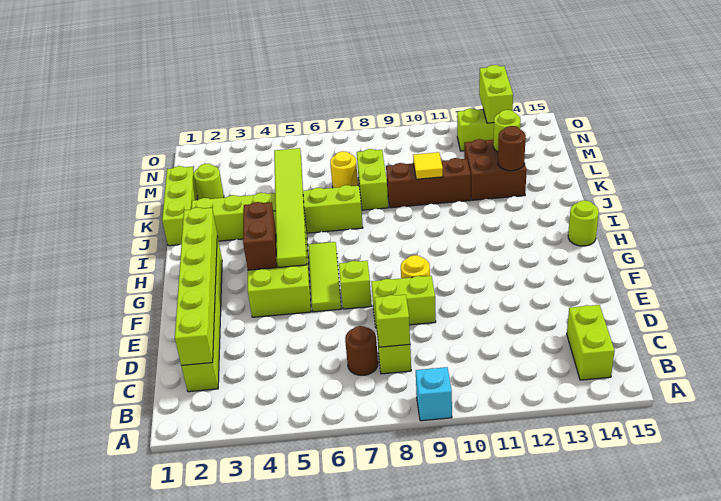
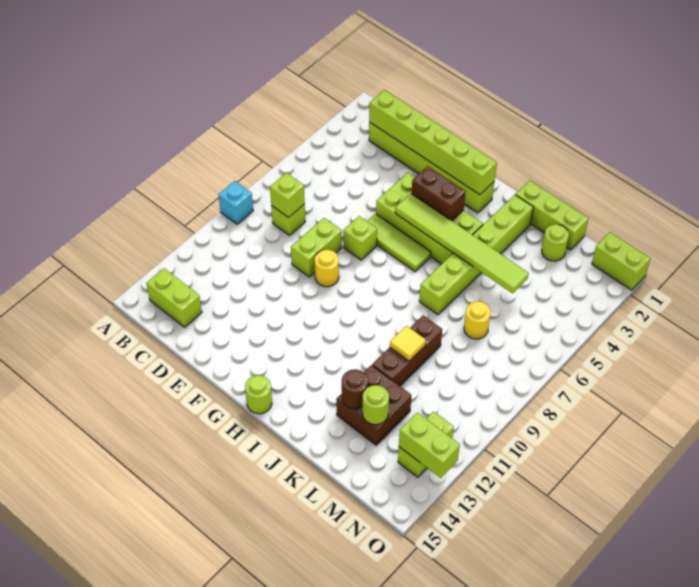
brown 1x1 round brick [345,326,378,375] -> none
lime 1x2 brick [357,149,388,210] -> lime 1x2 brick moved to [592,232,650,290]

